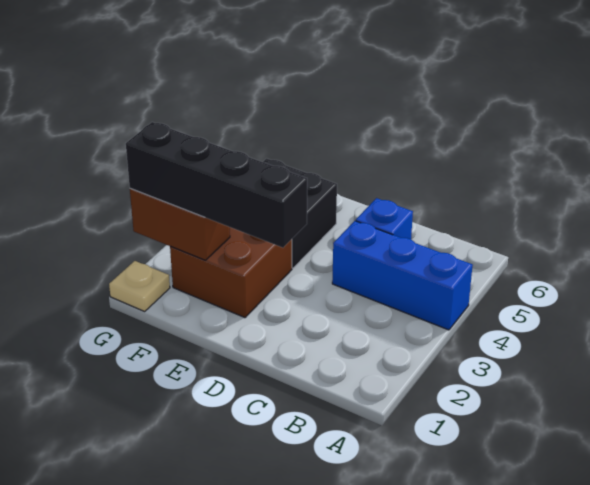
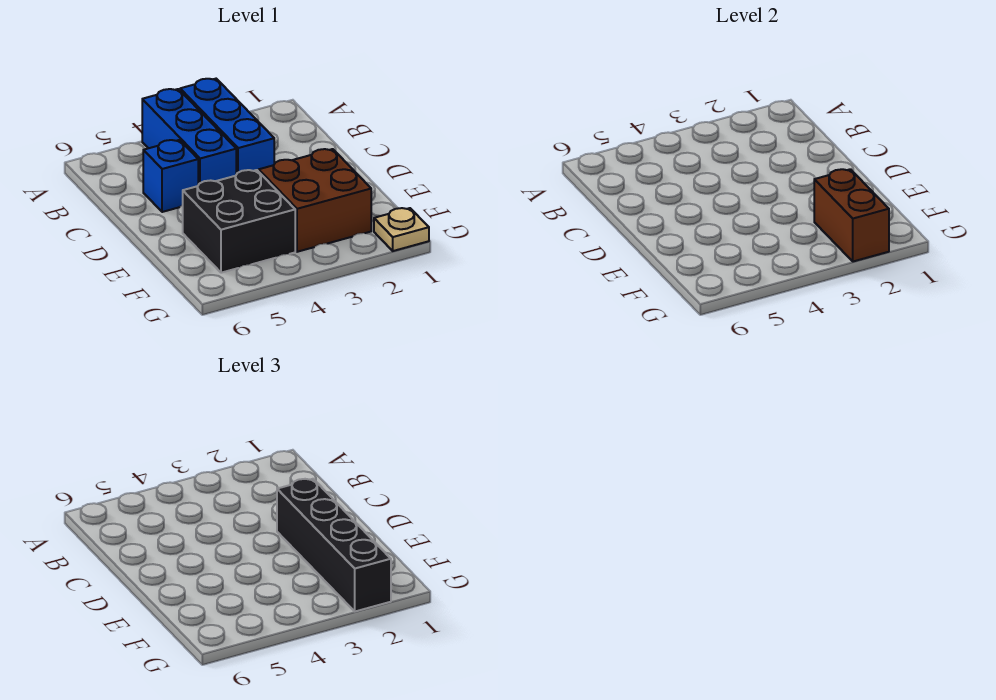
none -> blue 1x3 brick [180,79,274,174]

